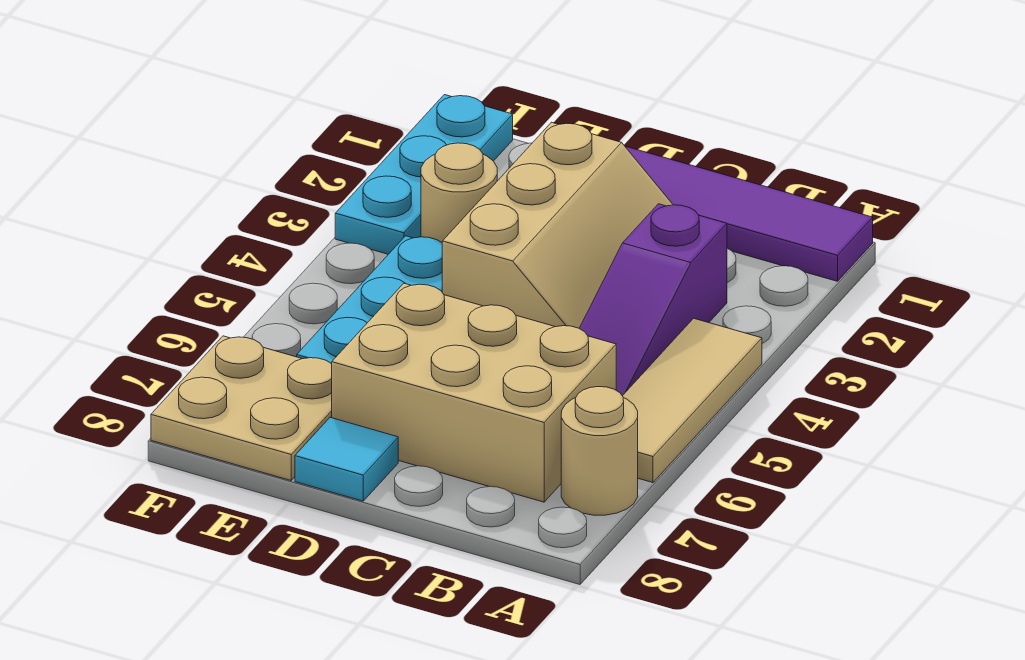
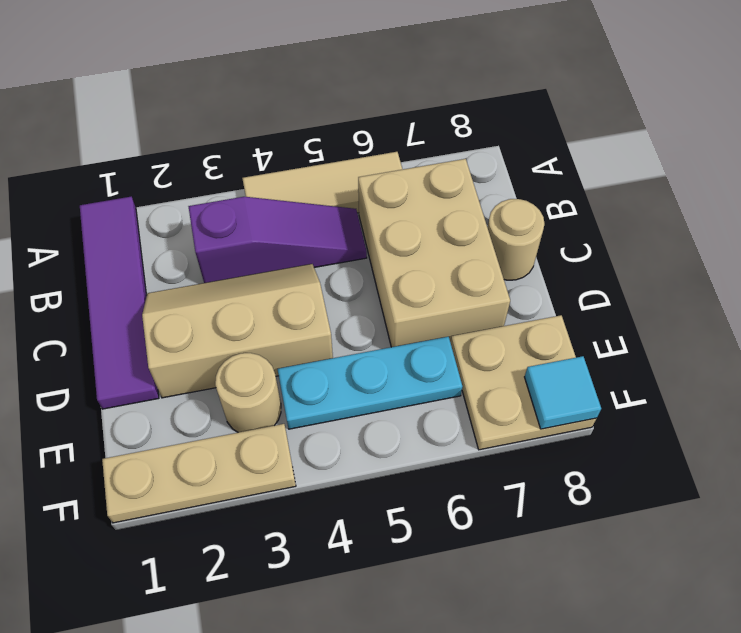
tan 1x1 round brick [561,387,638,515] -> tan 1x1 round brick moved to [487,199,544,280]
cyan 1x1 tile [295,417,398,501] -> cyan 1x1 tile moved to [525,356,601,429]
cyan 1x3 plate [335,95,513,254] -> tan 1x3 plate [102,424,296,523]

